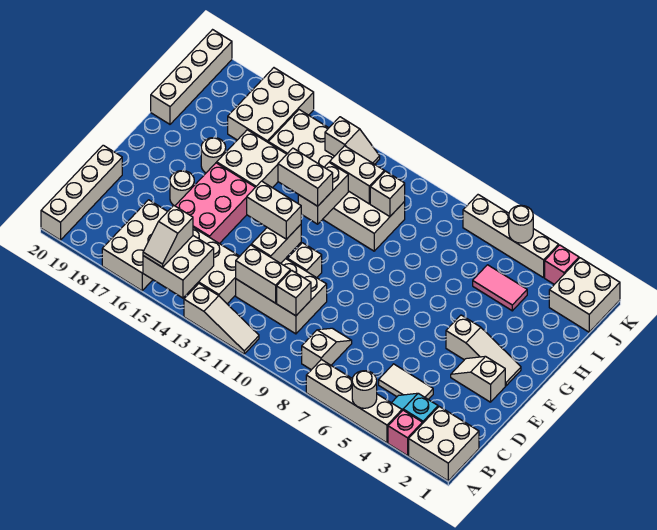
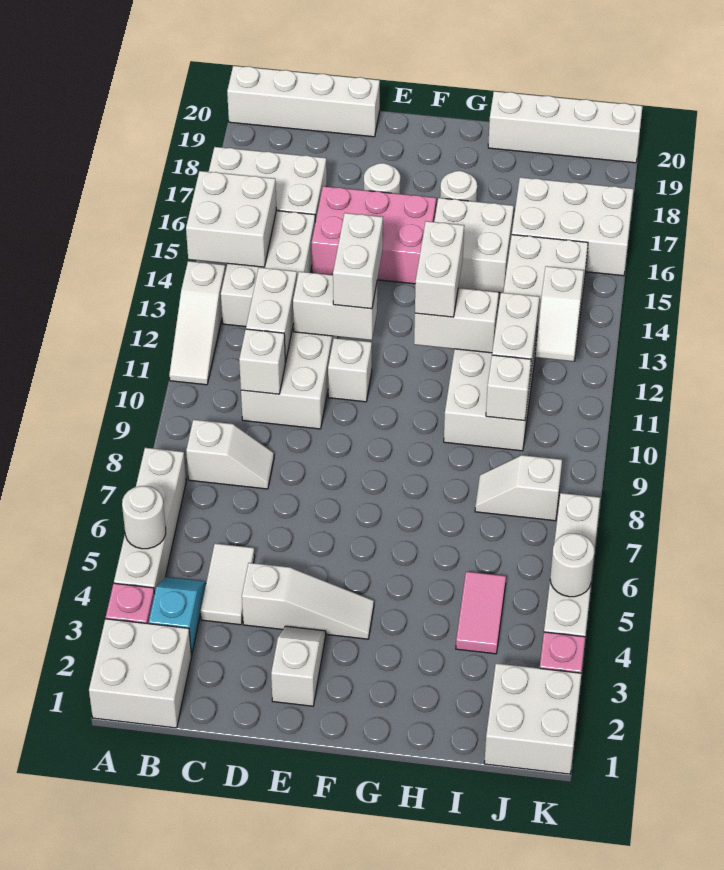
white 1x2 slope [143,205,193,267] -> white 1x2 slope moved to [475,455,562,521]
white 1x3 slope [446,315,521,386] -> white 1x3 slope turned to [242,563,374,639]

